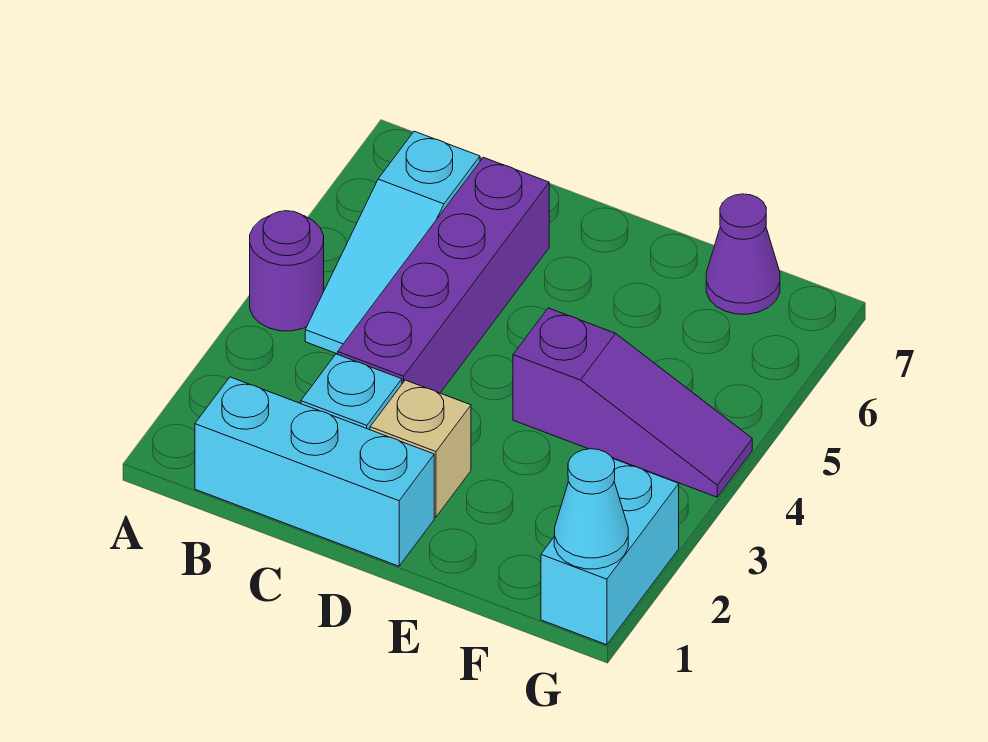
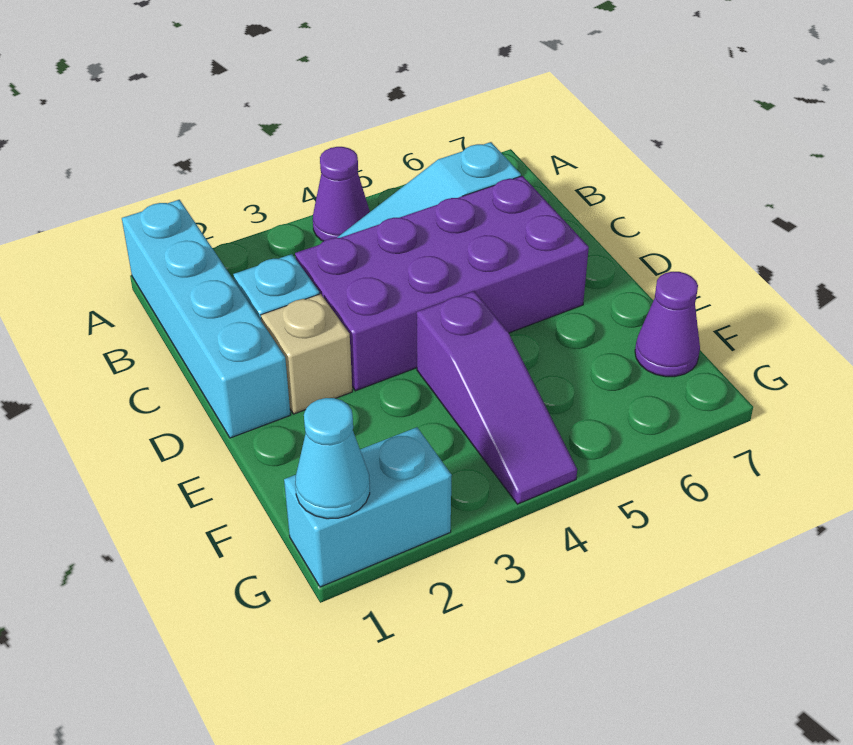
purple 1x1 round brick [250,211,324,331] -> purple 1x1 cone [313,147,370,241]
cyan 1x3 brick [195,377,434,566] -> cyan 1x4 brick [122,200,290,438]
purple 1x4 brick [338,157,549,393] -> purple 2x4 brick [295,176,589,391]

